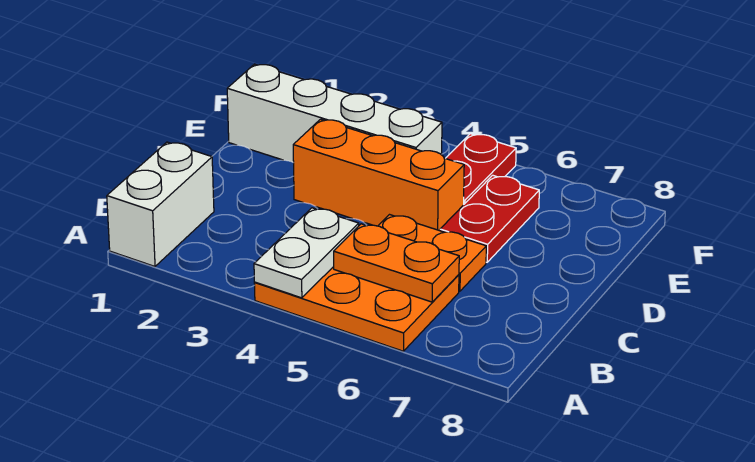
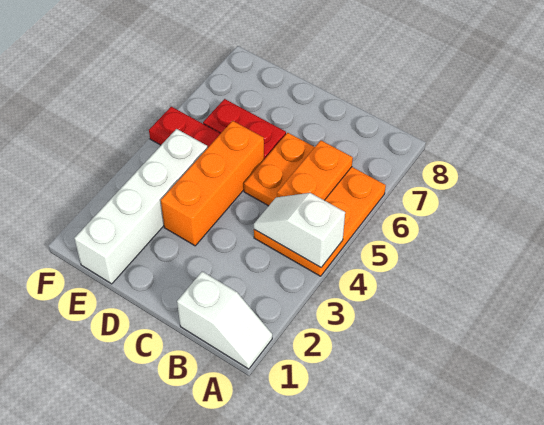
white 1x2 brick [107,142,214,266] -> white 1x2 slope [177,271,272,369]
white 1x2 plate [254,208,359,298] -> white 1x2 slope [254,193,345,267]

